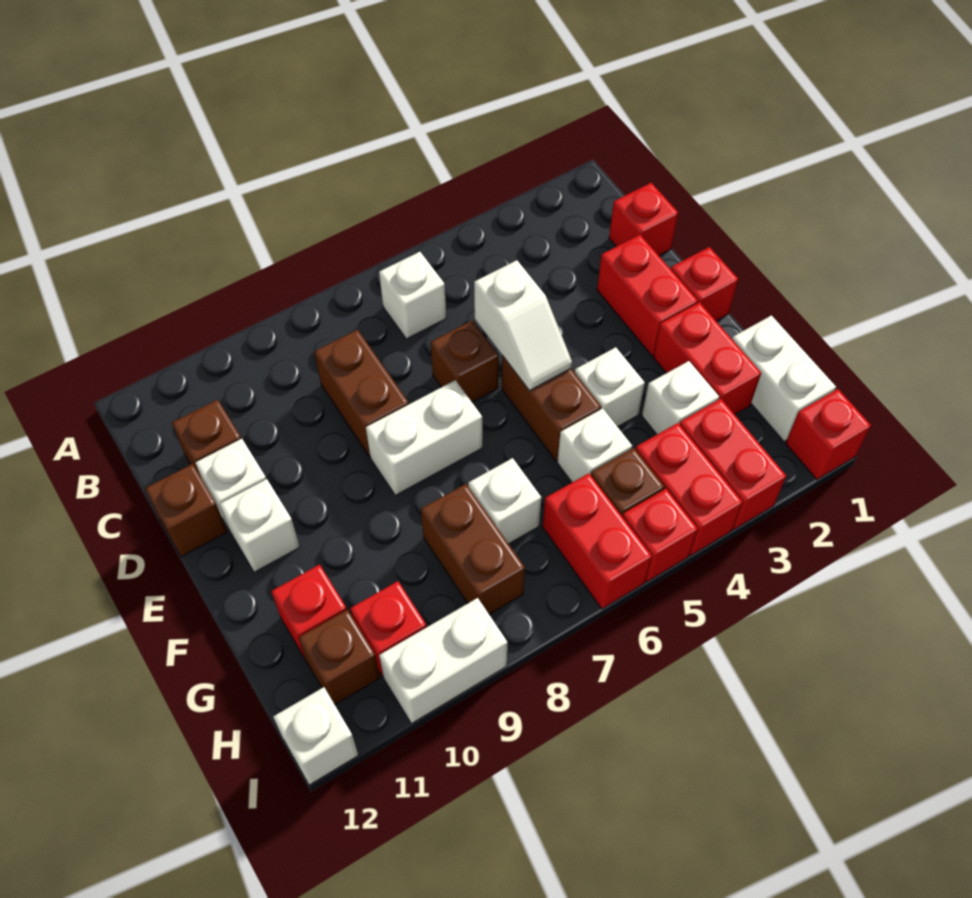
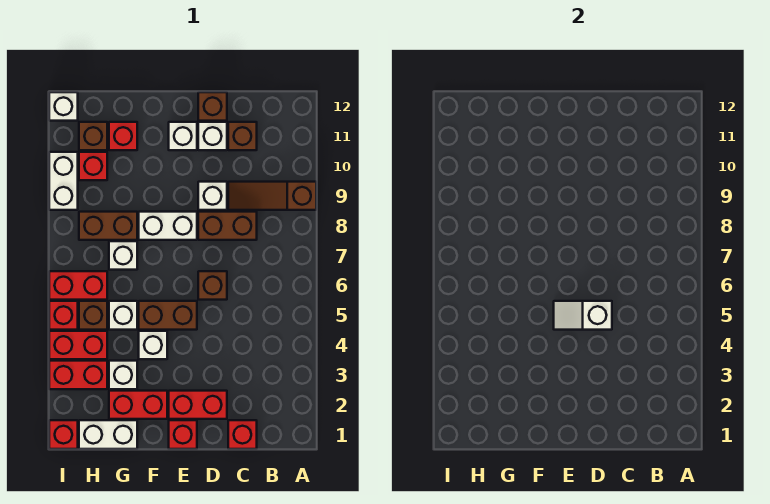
none -> brown 1x3 slope [228,182,316,210]
white 1x1 brick [379,252,446,339] -> white 1x1 brick moved to [198,182,227,210]
white 1x2 brick [366,380,482,495] -> white 1x2 brick turned to [139,212,197,240]

